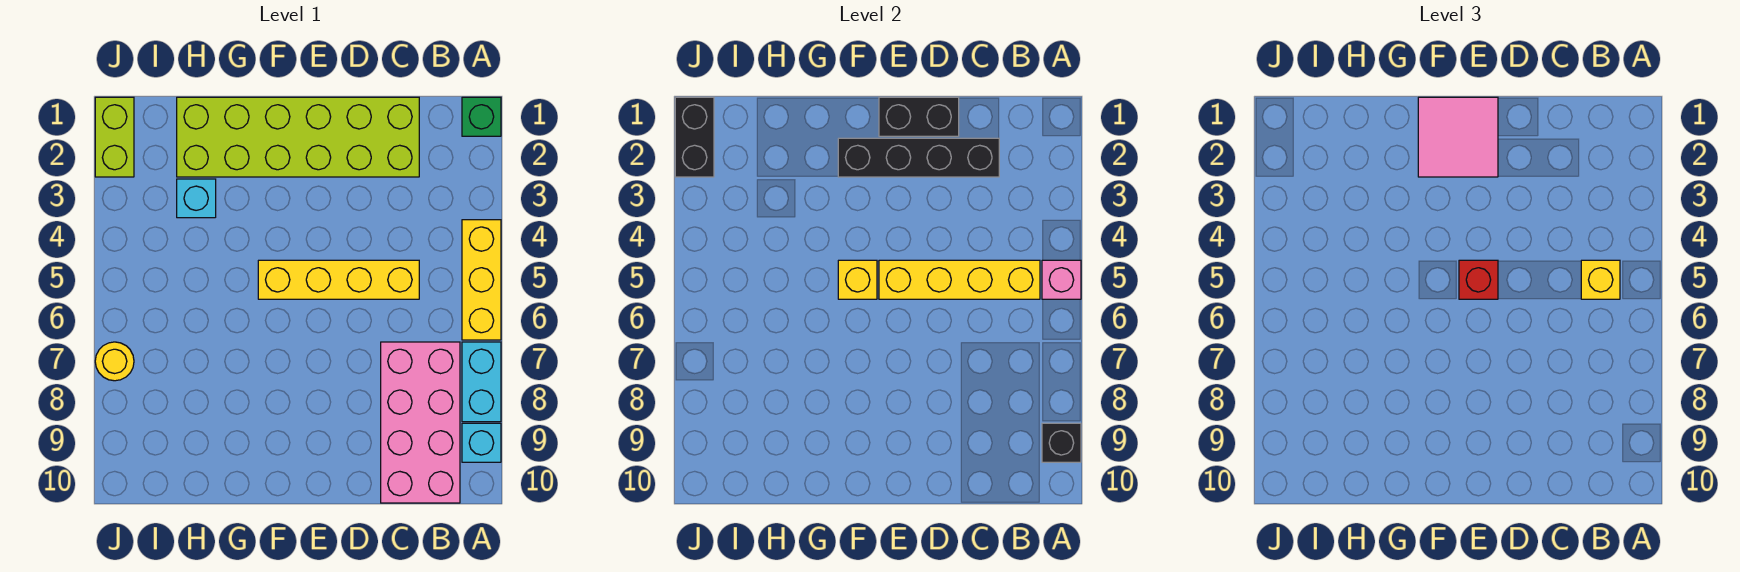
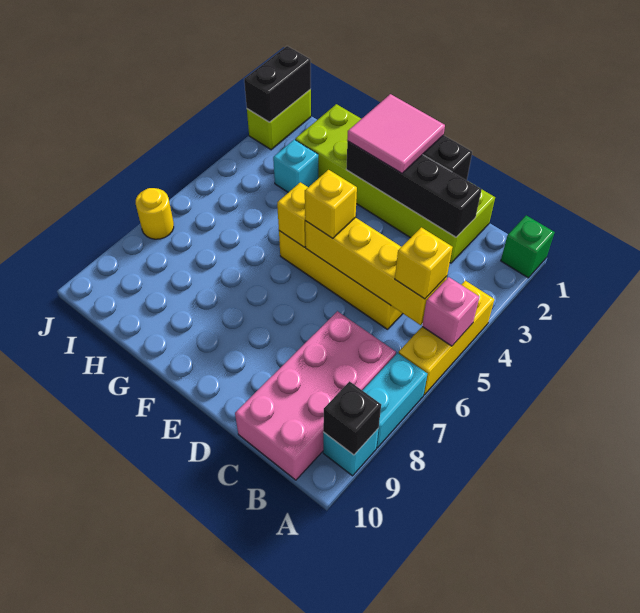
red 1x1 brick [1459,260,1498,299] -> yellow 1x1 brick [305,170,357,238]

